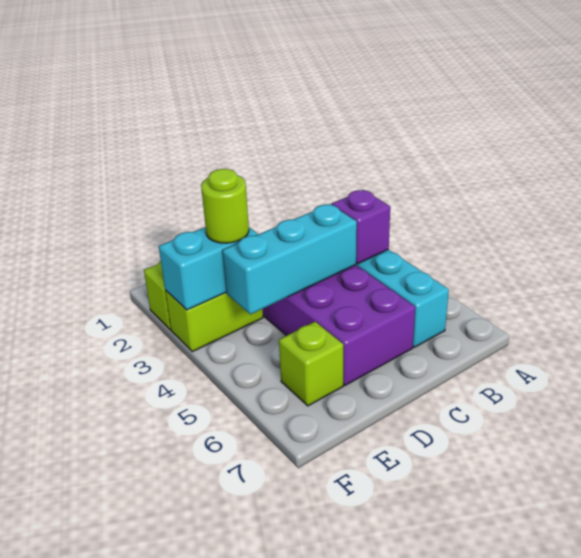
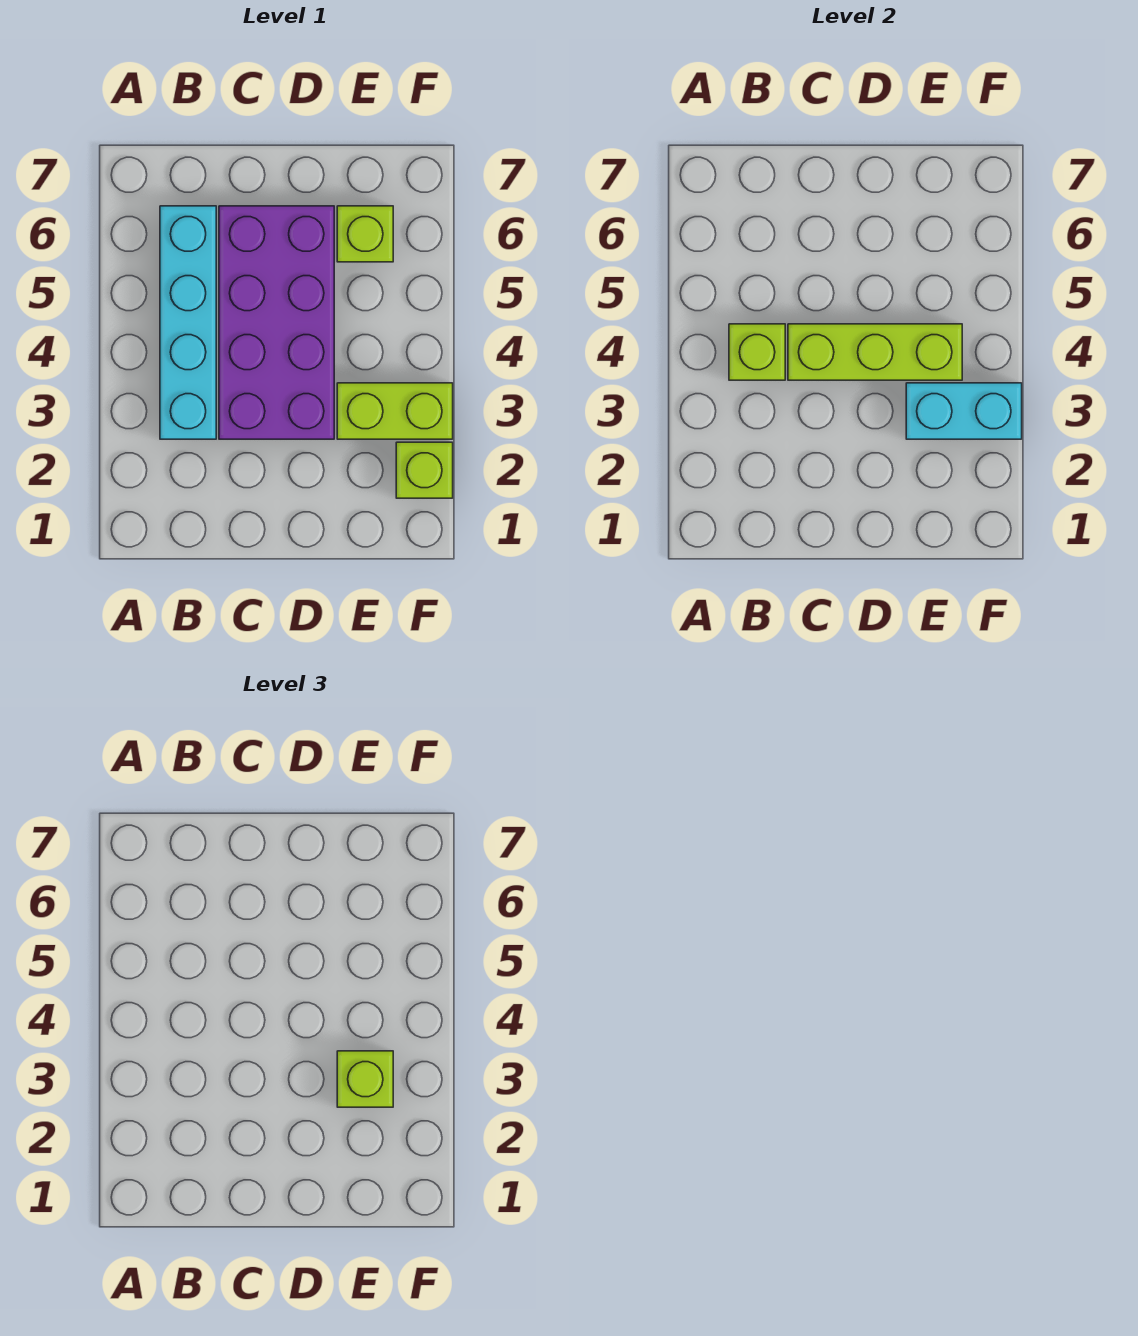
purple 1x1 brick [332,190,390,264] -> lime 1x1 brick [729,324,785,380]
cyan 1x3 brick [222,204,357,314] -> lime 1x3 brick [788,324,962,380]
lime 1x1 round brick [201,169,249,243] -> lime 1x1 brick [337,1051,393,1107]

